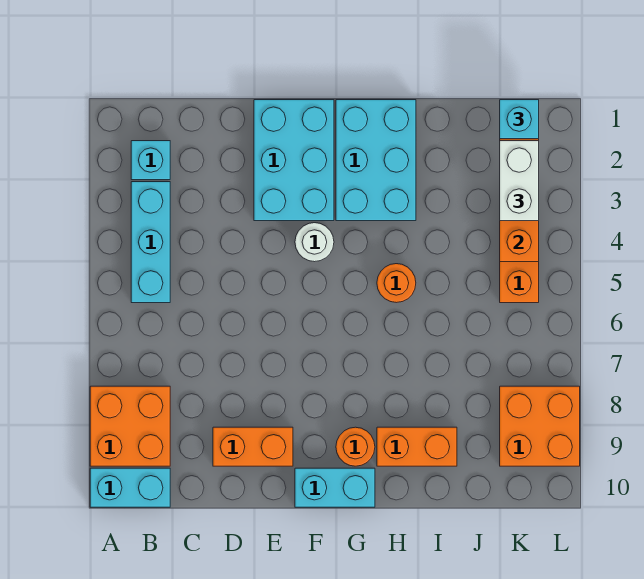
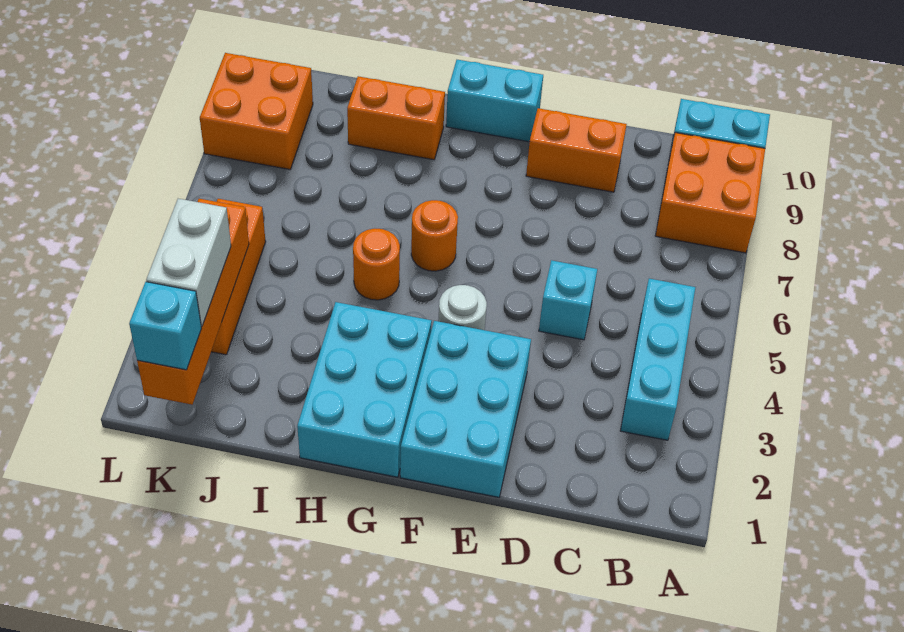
cyan 1x1 brick [131,141,170,180] -> cyan 1x1 brick moved to [539,260,597,340]
orange 1x1 round brick [336,427,375,466] -> orange 1x1 round brick moved to [411,200,458,271]

